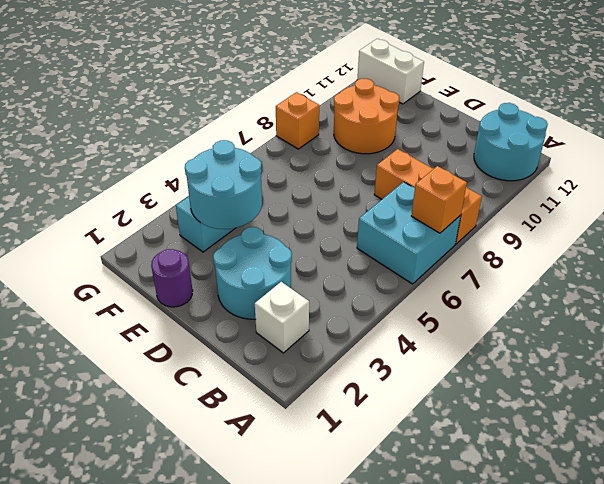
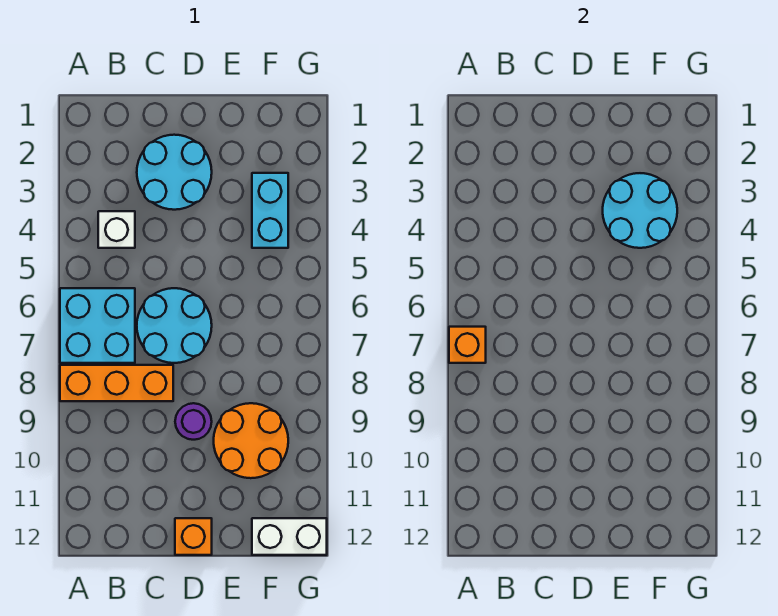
cyan 2x2 round brick [474,103,548,181] -> cyan 2x2 round brick moved to [137,288,212,363]
white 1x1 brick [255,282,309,353] -> white 1x1 brick moved to [98,211,135,248]
purple 1x1 round brick [151,249,193,307] -> purple 1x1 round brick moved to [175,403,212,440]
orange 1x1 brick [276,92,319,149] -> orange 1x1 brick moved to [175,518,212,555]

